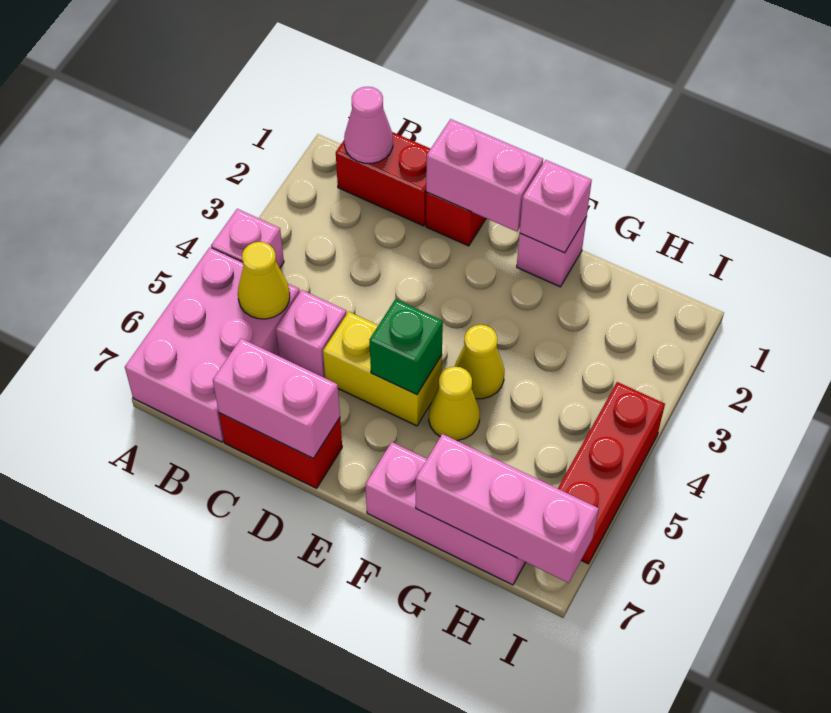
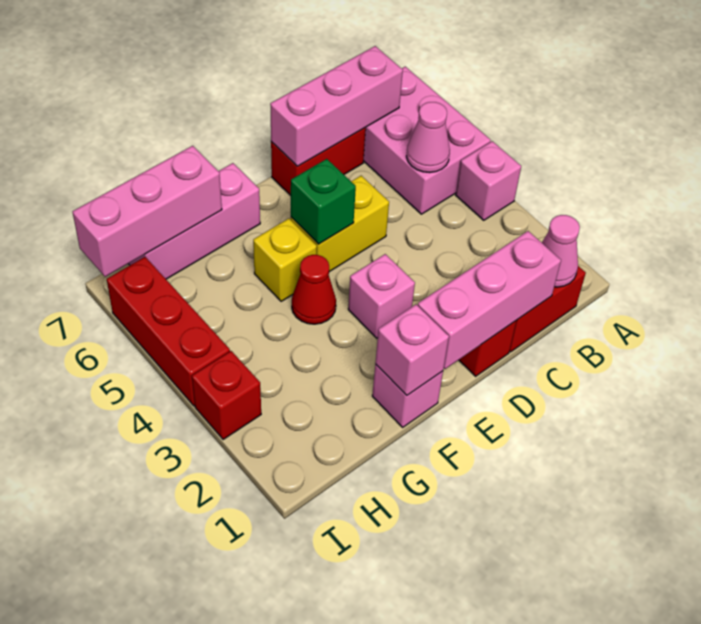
yellow 1x1 cone [238,242,290,319] -> pink 1x1 cone [406,102,450,173]
pink 1x1 brick [276,290,346,378] -> pink 1x1 brick moved to [348,254,415,338]
pink 1x2 brick [213,339,340,458] -> pink 1x3 brick [270,46,403,166]
pink 1x2 brick [426,119,543,232] -> pink 1x3 brick [418,231,561,369]
yellow 1x1 cone [454,325,504,399] -> red 1x1 cone [292,255,336,324]
yellow 1x1 cone [429,367,480,441] -> yellow 1x1 brick [253,218,317,301]
none -> red 1x1 brick [192,351,261,440]

